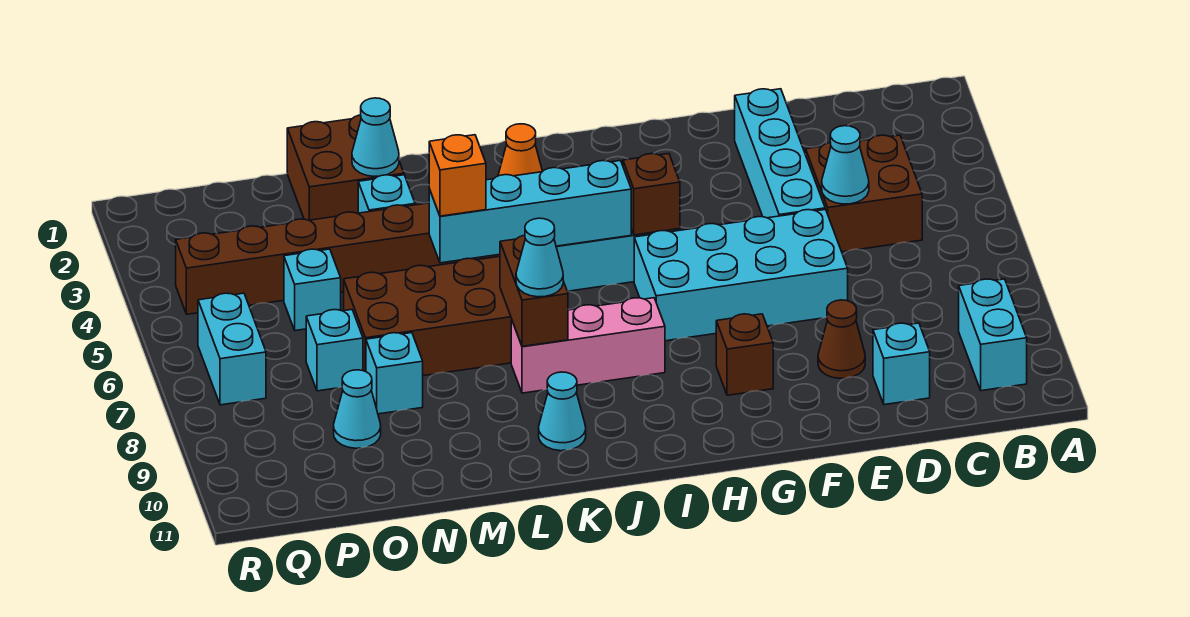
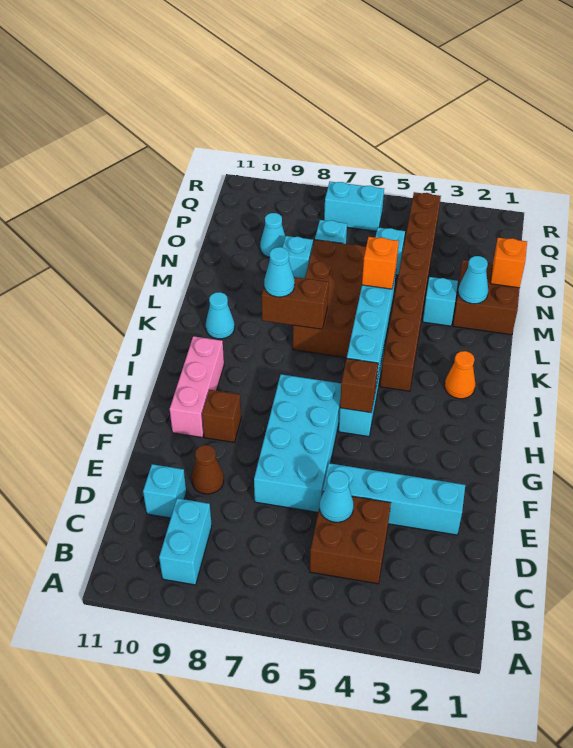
cyan 1x2 brick [959,279,1027,391] -> cyan 1x2 brick turned to [159,498,212,585]
pink 1x3 brick [511,298,665,393] -> pink 1x3 brick moved to [170,336,224,437]
none -> orange 1x1 brick [490,238,527,288]

